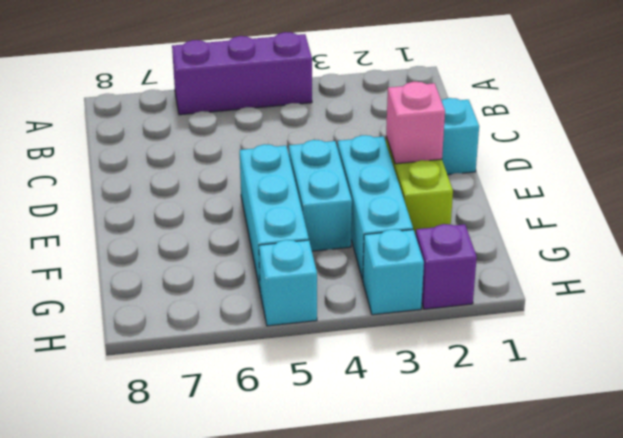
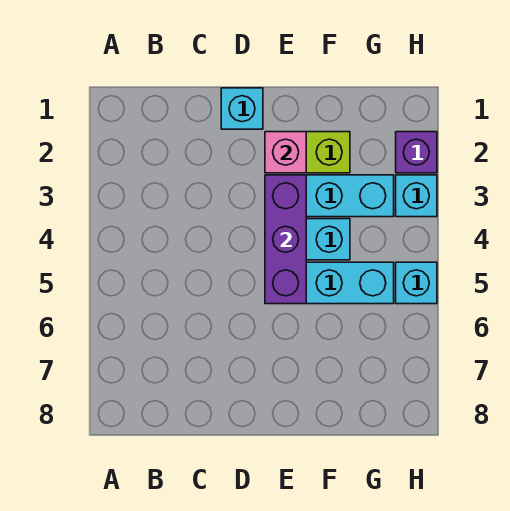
purple 1x3 brick [172,32,312,115] -> purple 1x3 brick moved to [265,175,306,304]

